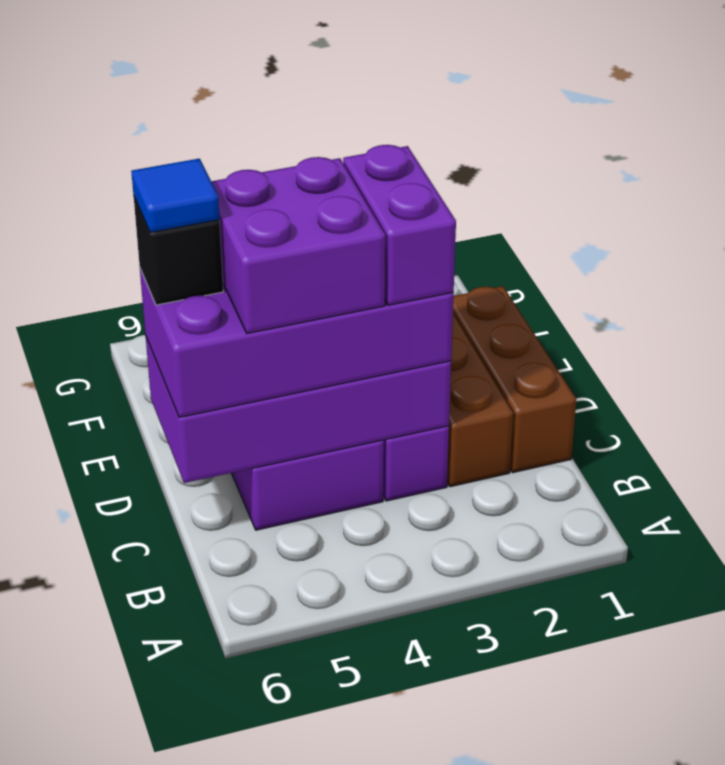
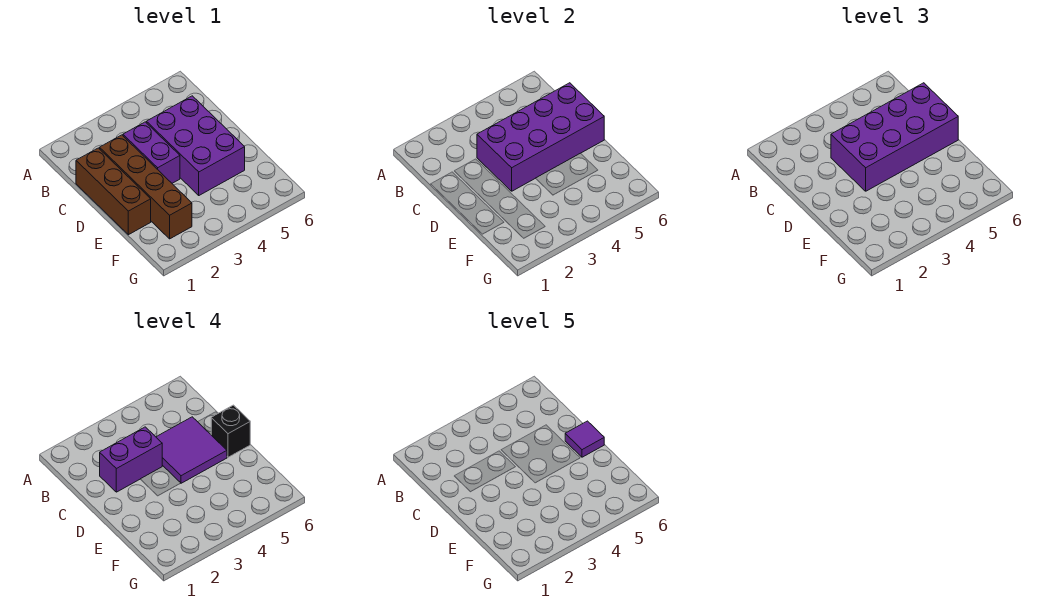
purple 1x2 brick [343,145,456,305] -> purple 1x2 brick turned to [100,427,162,492]
purple 2x2 brick [211,157,385,333] -> purple 2x2 tile [156,417,227,483]
blue 1x1 tile [131,159,219,233] -> purple 1x1 tile [565,421,604,457]

